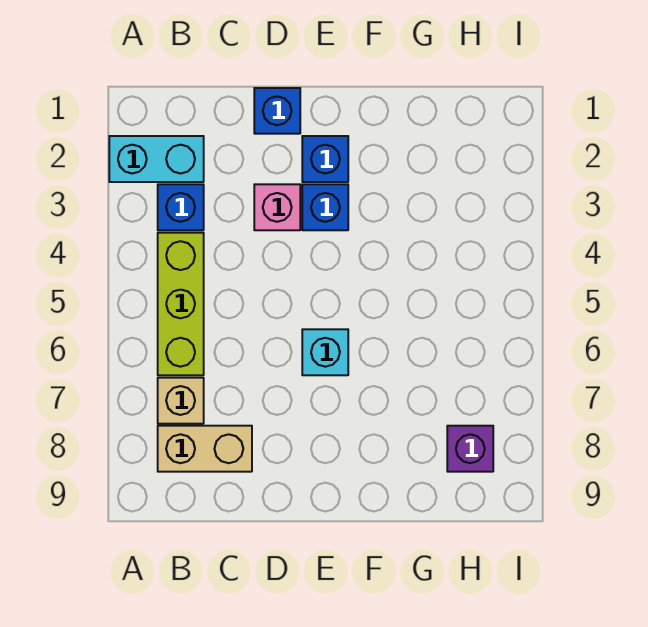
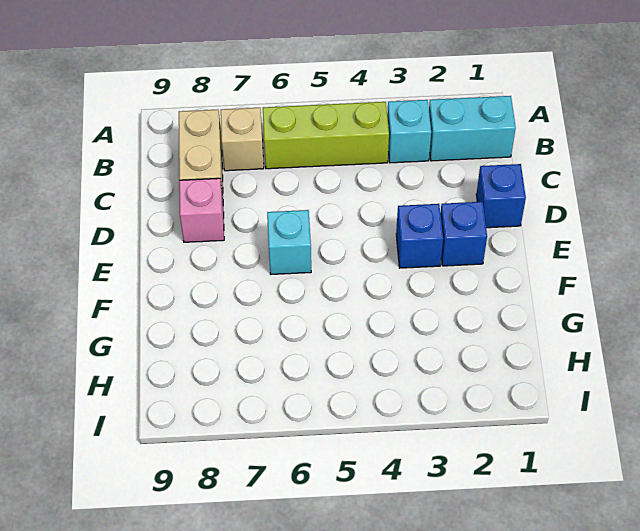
cyan 1x2 brick [109,136,204,182] -> cyan 1x2 brick turned to [429,96,516,161]
blue 1x1 brick [158,184,204,230] -> cyan 1x1 brick [387,100,431,163]
pink 1x1 brick [254,184,300,230] -> pink 1x1 brick moved to [179,178,224,242]
purple 1x1 brick [447,426,493,472] -> none

